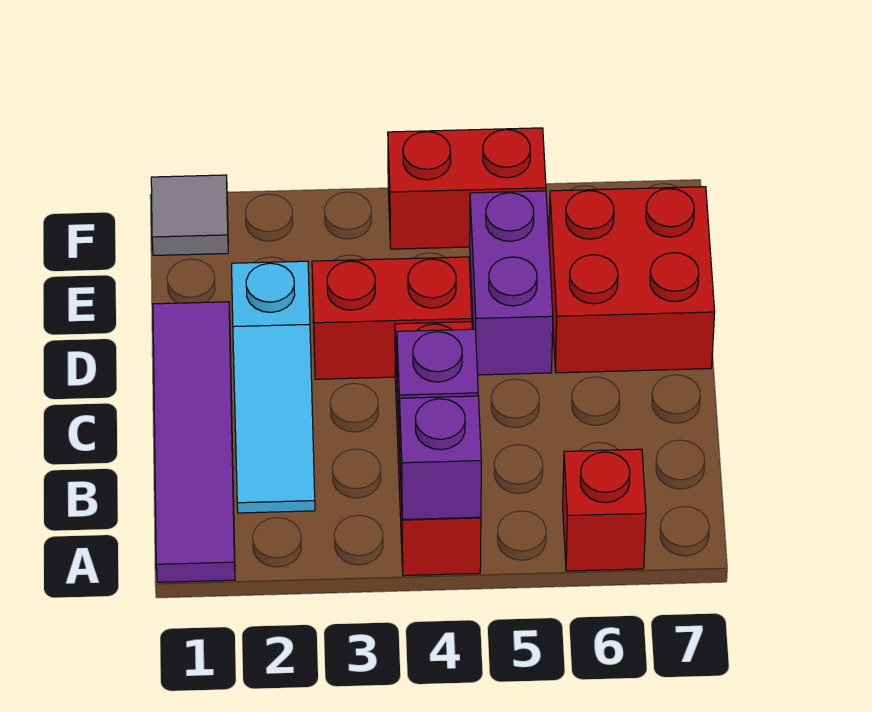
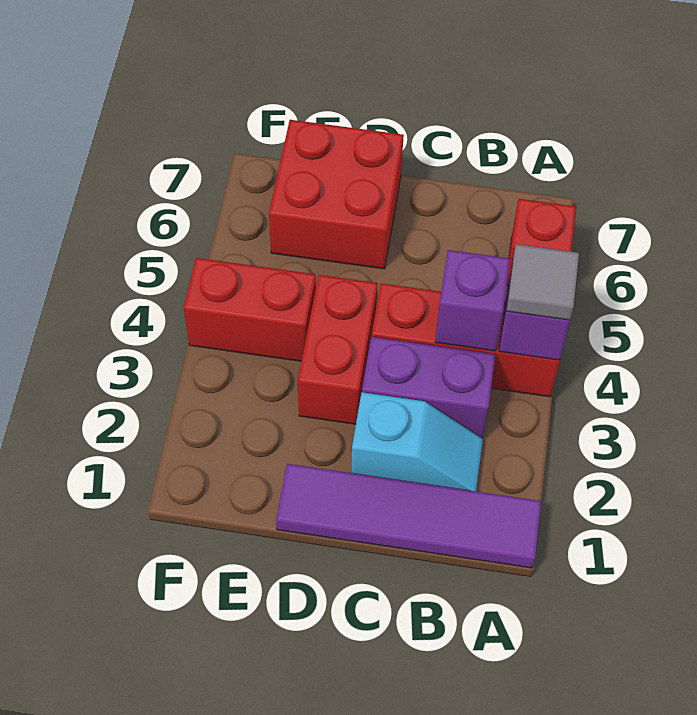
cyan 1x3 slope [232,261,315,513] -> cyan 1x2 slope [351,392,483,491]
purple 1x2 brick [470,191,553,375] -> purple 1x2 brick moved to [362,337,495,439]
grey 1x1 tile [151,175,228,255] -> grey 1x1 tile moved to [506,244,579,320]
red 1x2 brick [388,128,546,249] -> red 1x2 brick turned to [184,258,316,361]

